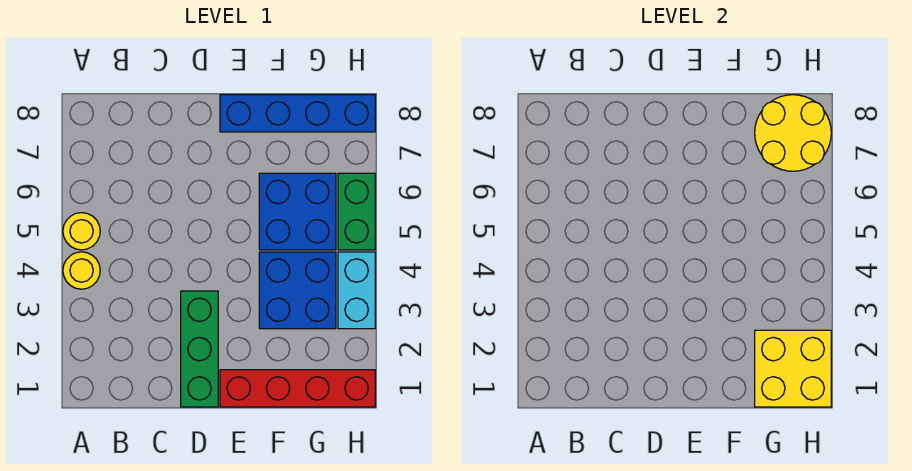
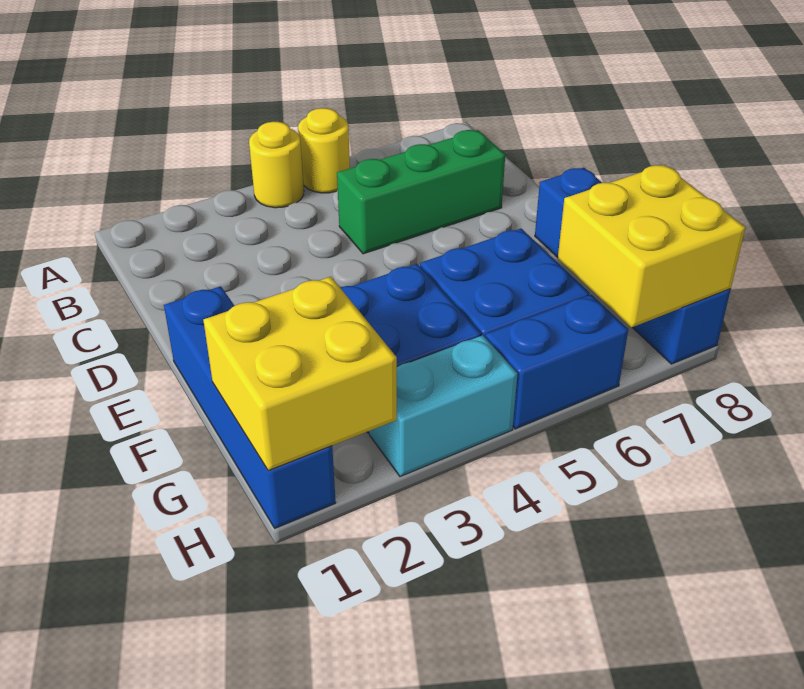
green 1x3 brick [181,291,218,407] -> green 1x3 brick moved to [337,130,505,254]
red 1x4 brick [220,370,375,407] -> blue 1x4 brick [164,286,336,528]
yellow 2x2 round brick [755,95,831,171] -> yellow 2x2 brick [558,165,746,327]
green 1x2 brick [338,173,375,250] -> blue 1x2 brick [485,295,628,429]

